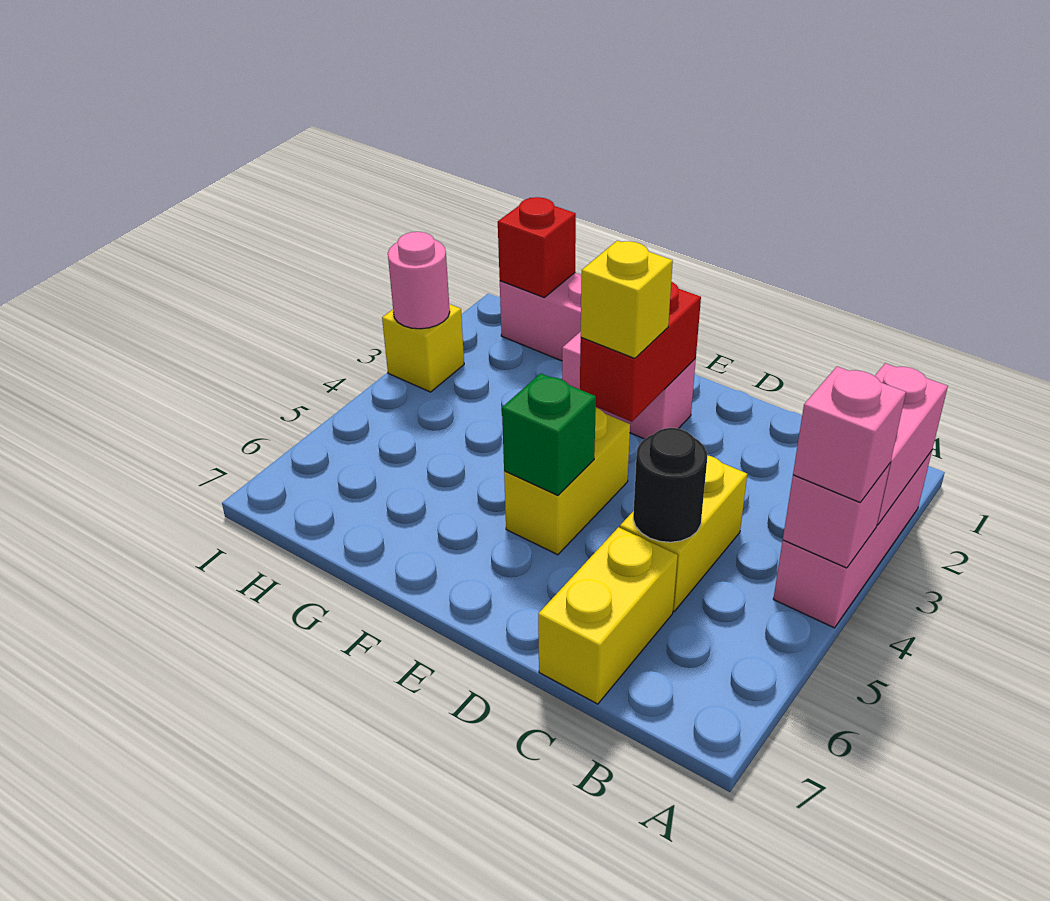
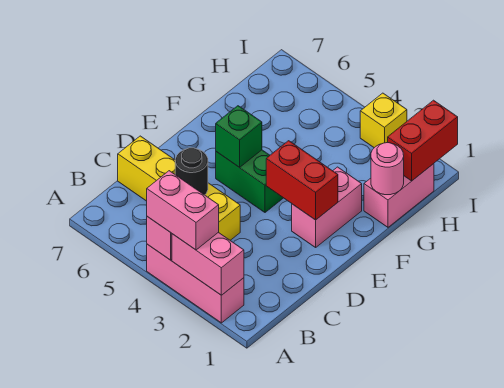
pink 1x1 brick [793,366,906,502] -> pink 1x2 brick [147,171,219,250]
yellow 1x1 brick [581,241,673,358] -> none
yellow 1x2 brick [504,408,630,555] -> green 1x2 brick [216,150,283,212]
red 1x1 brick [498,197,576,297] -> red 1x2 brick [388,100,458,181]
pink 1x1 round brick [388,232,450,329] -> pink 1x1 round brick moved to [371,143,404,195]

